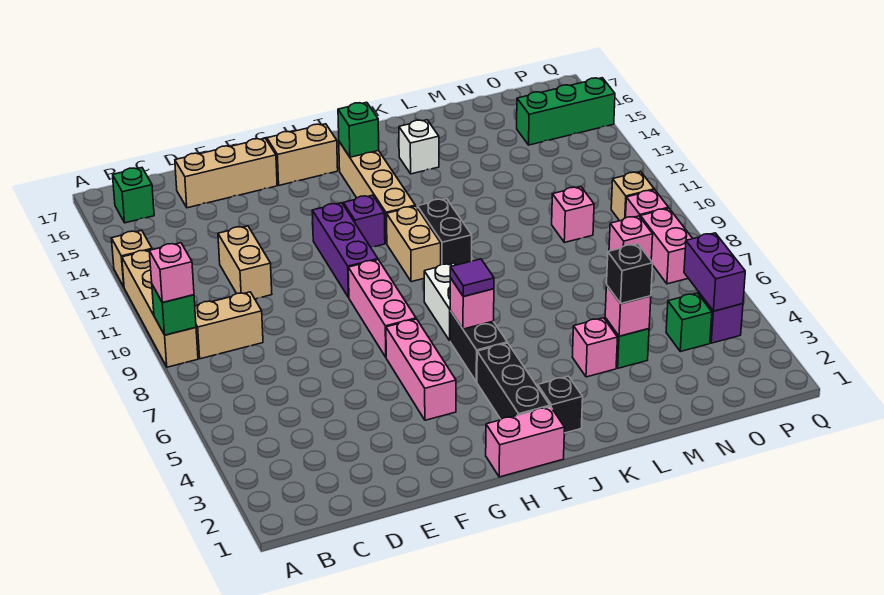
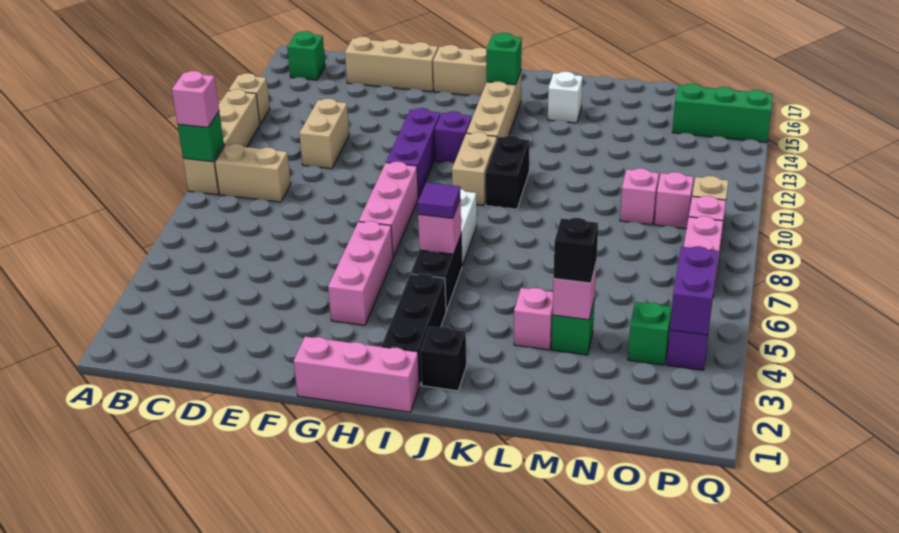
pink 1x2 brick [486,406,565,477] -> pink 1x3 brick [294,337,420,412]
pink 1x1 brick [609,216,653,260] -> pink 1x1 brick moved to [654,172,694,229]

